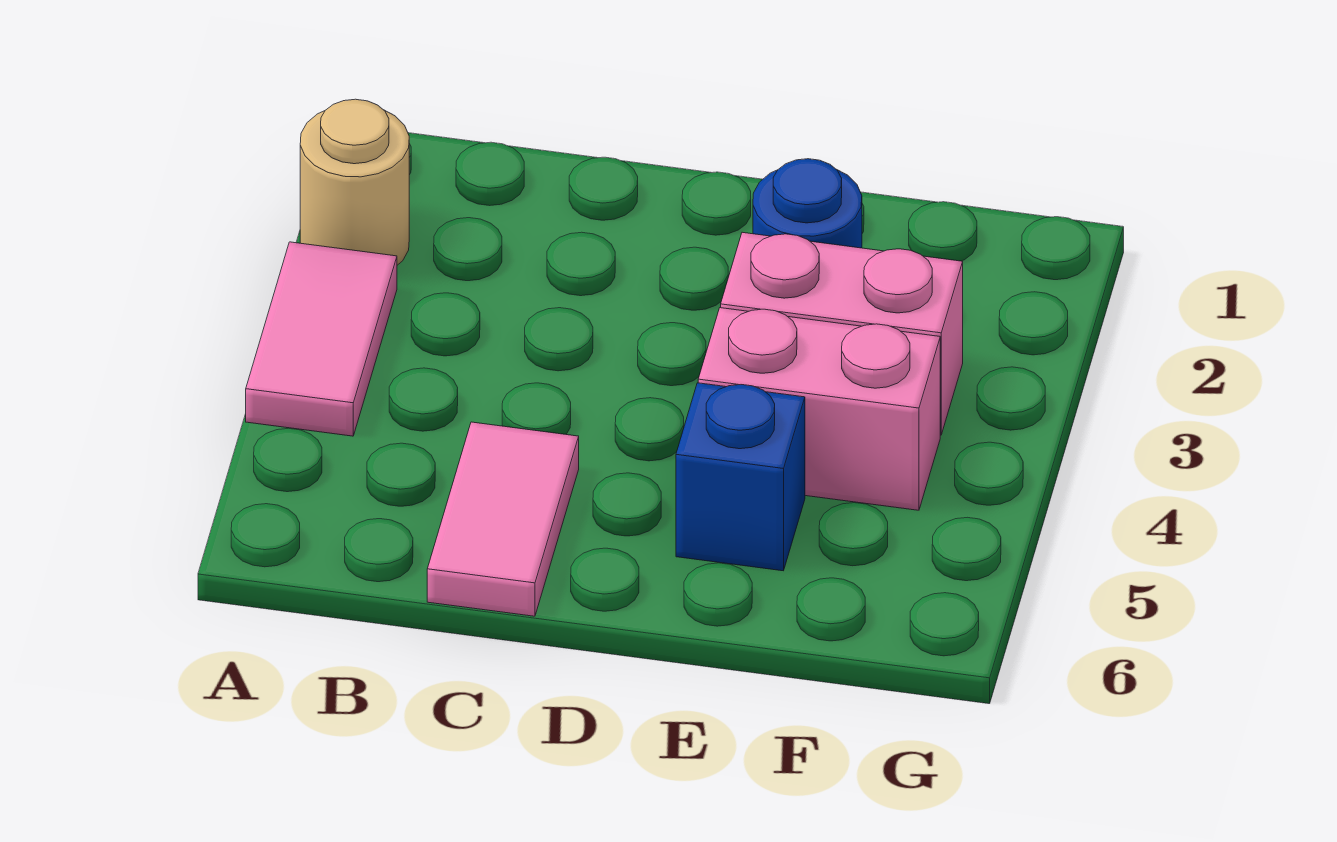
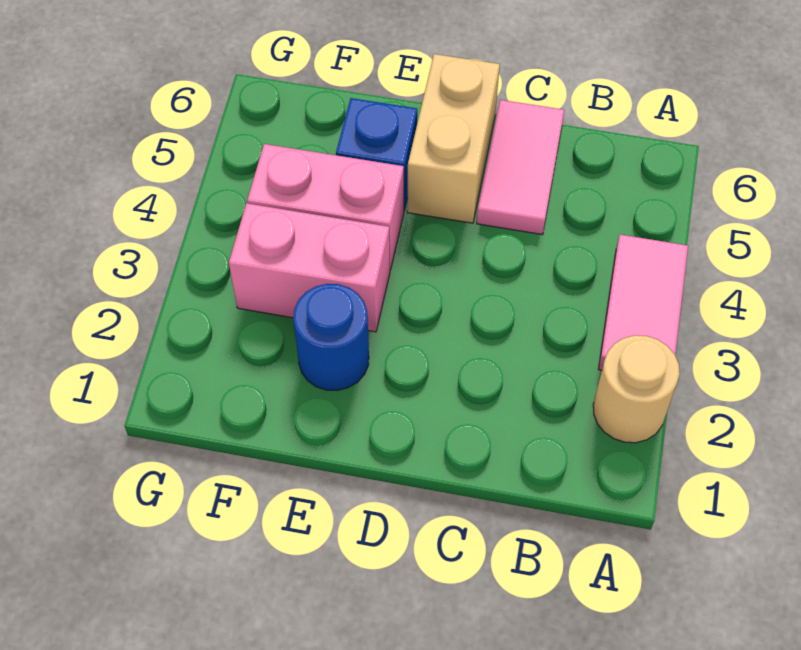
none -> tan 1x2 brick [407,54,500,223]

